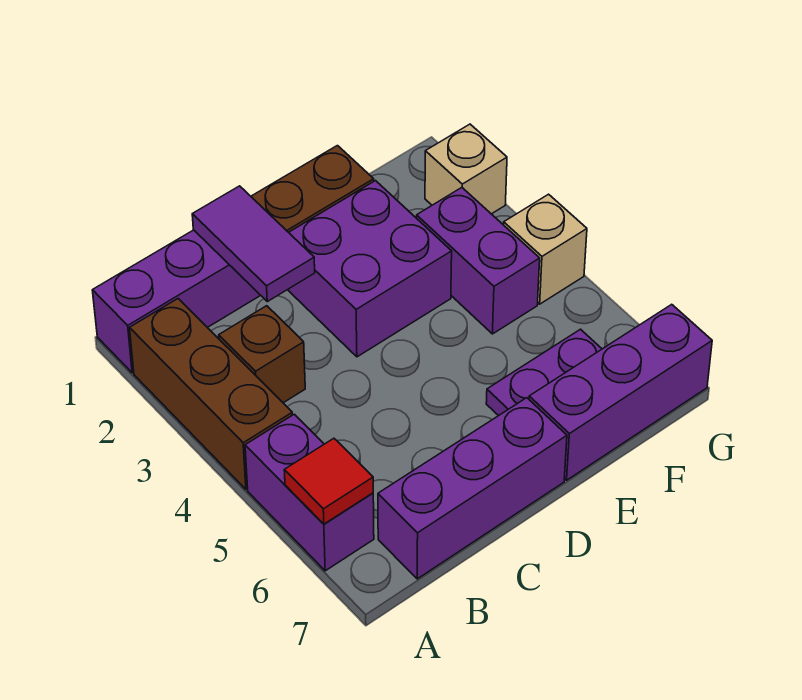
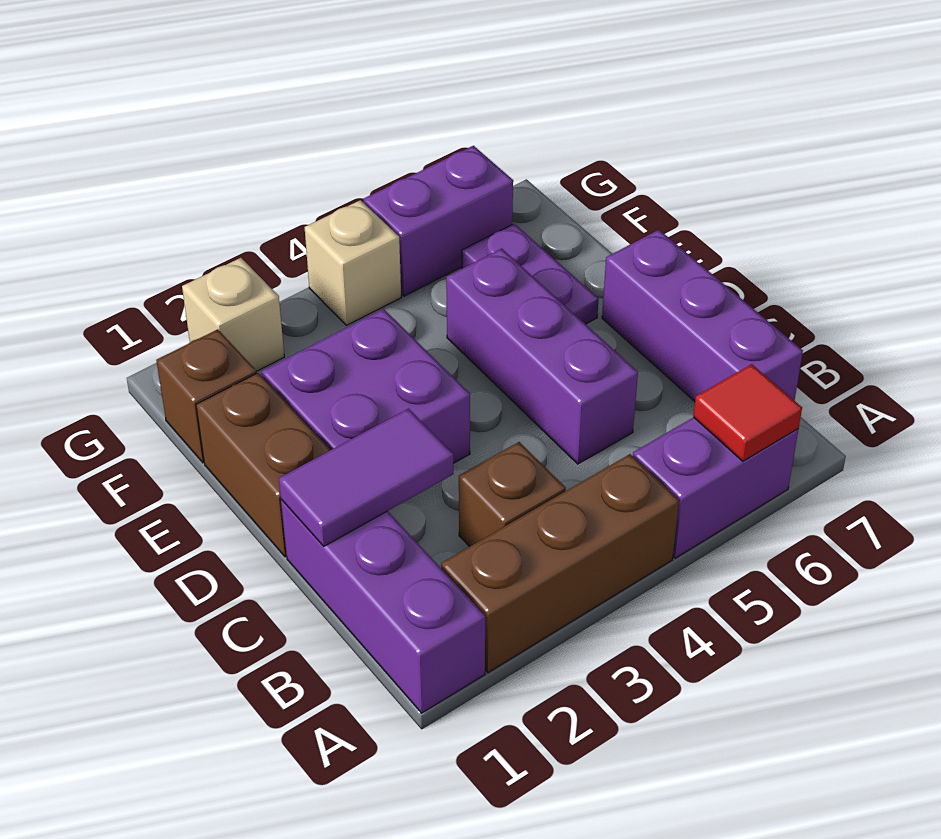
purple 1x3 brick [529,304,712,480] -> purple 1x3 brick moved to [446,249,638,464]
none -> brown 1x1 brick [156,329,257,463]
purple 1x2 brick [416,188,540,334] -> purple 1x2 brick moved to [363,146,513,296]

